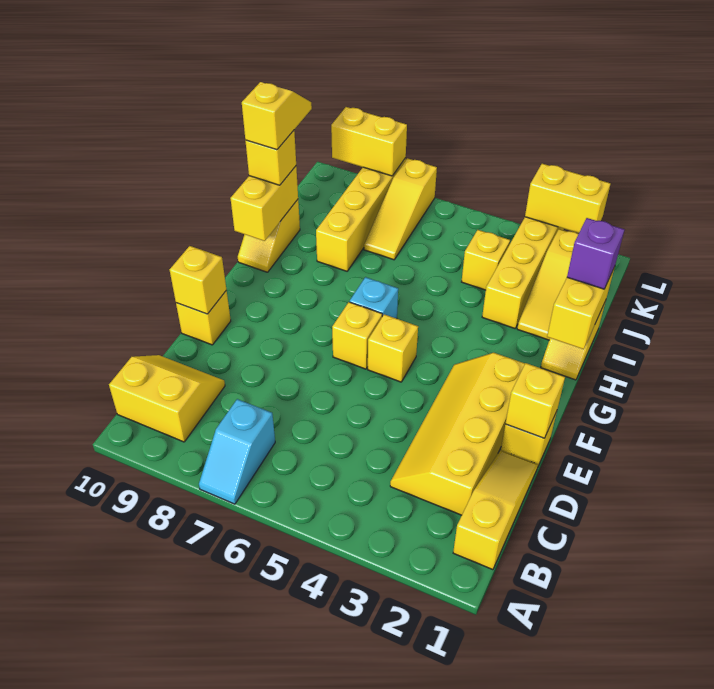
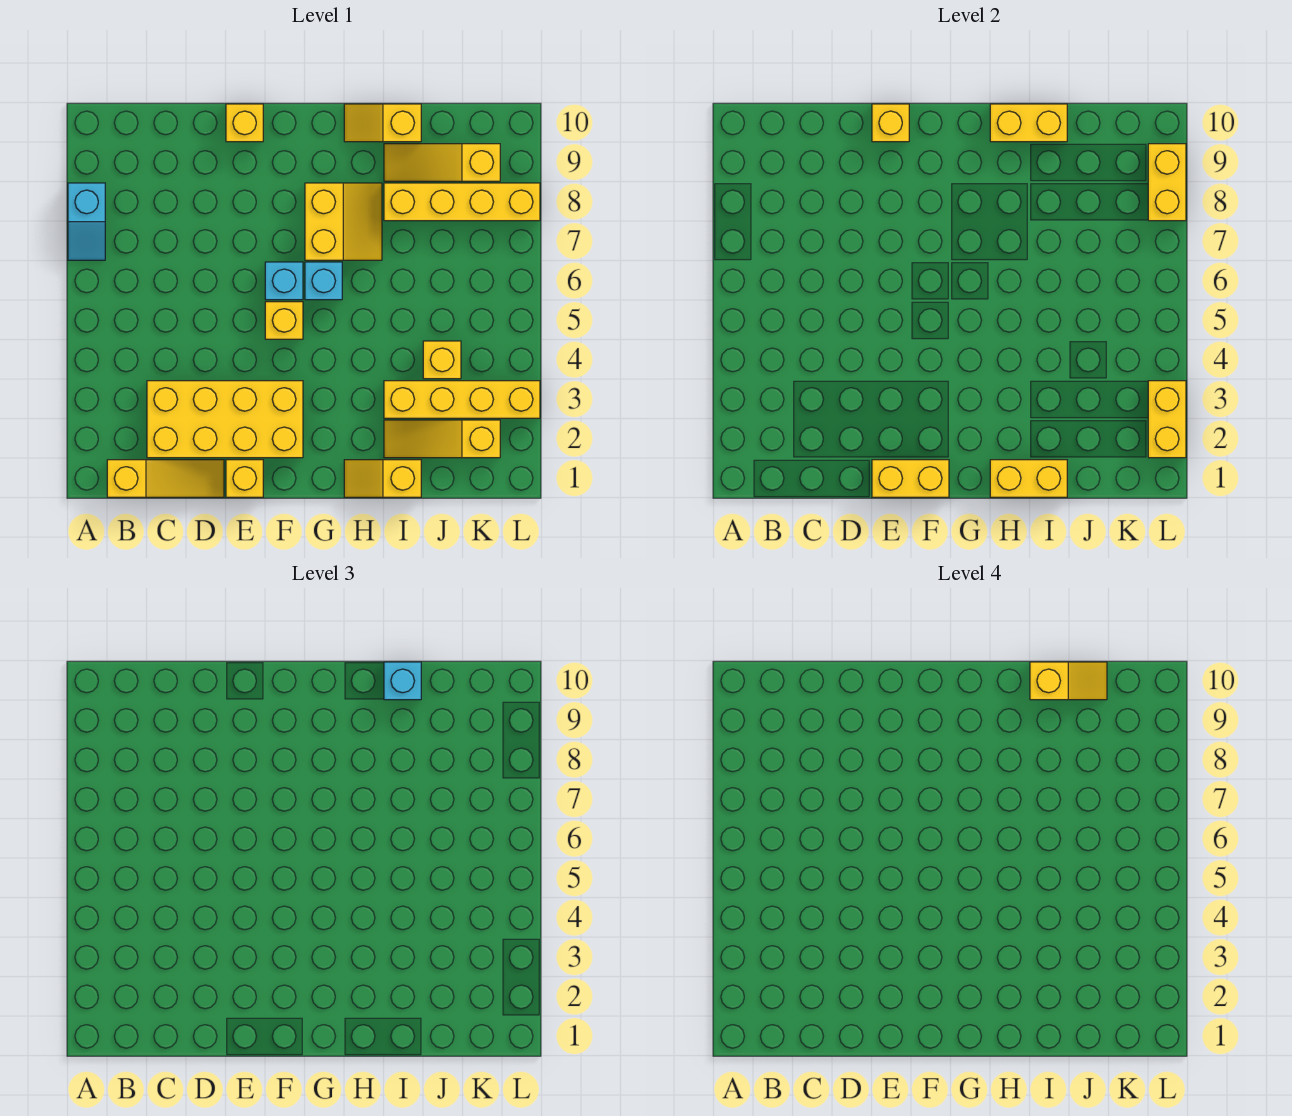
cyan 1x2 slope [199,399,275,504] -> cyan 1x2 slope turned to [68,183,105,260]
yellow 2x2 slope [109,355,225,442] -> yellow 2x2 slope moved to [305,183,382,260]
yellow 2x4 slope [390,353,525,515] -> yellow 2x4 brick [147,381,303,458]
yellow 1x1 brick [506,363,565,438] -> yellow 1x2 brick [872,460,949,497]
yellow 1x1 brick [332,302,382,369] -> cyan 1x1 brick [265,262,303,300]
purple 1x1 brick [567,218,625,289] -> none
yellow 1x1 brick [245,131,296,185] -> cyan 1x1 brick [384,662,421,700]
yellow 1x3 slope [364,158,437,260] -> yellow 1x3 slope moved to [384,144,500,181]

